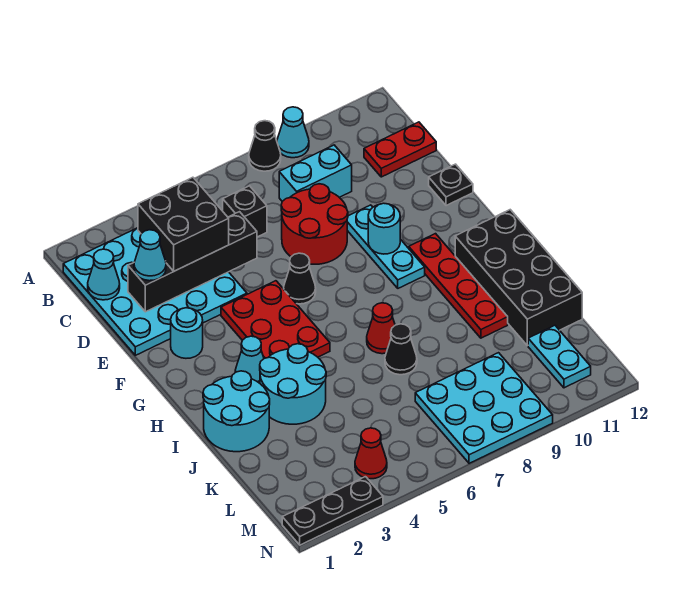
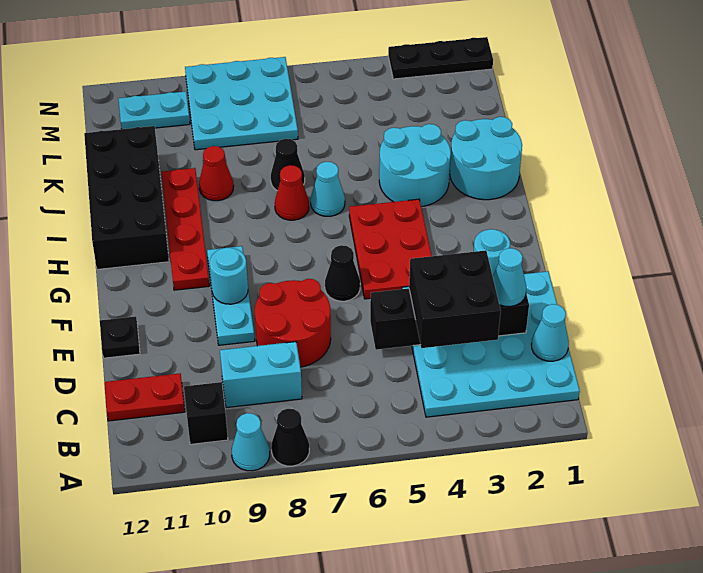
black 1x1 brick [223,186,267,237] -> black 1x1 brick moved to [184,382,228,444]
cyan 1x1 cone [235,336,264,383] -> cyan 1x1 cone moved to [311,162,345,216]
cyan 1x2 plate [528,325,591,388] -> cyan 1x2 plate turned to [118,91,190,129]
red 1x1 cone [355,428,387,479] -> red 1x1 cone moved to [199,146,234,201]

